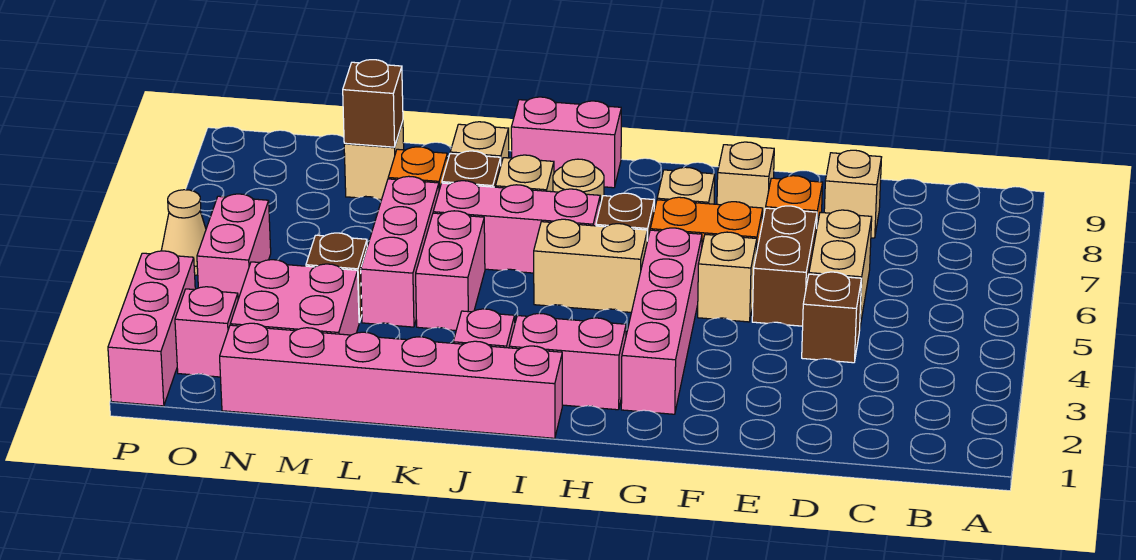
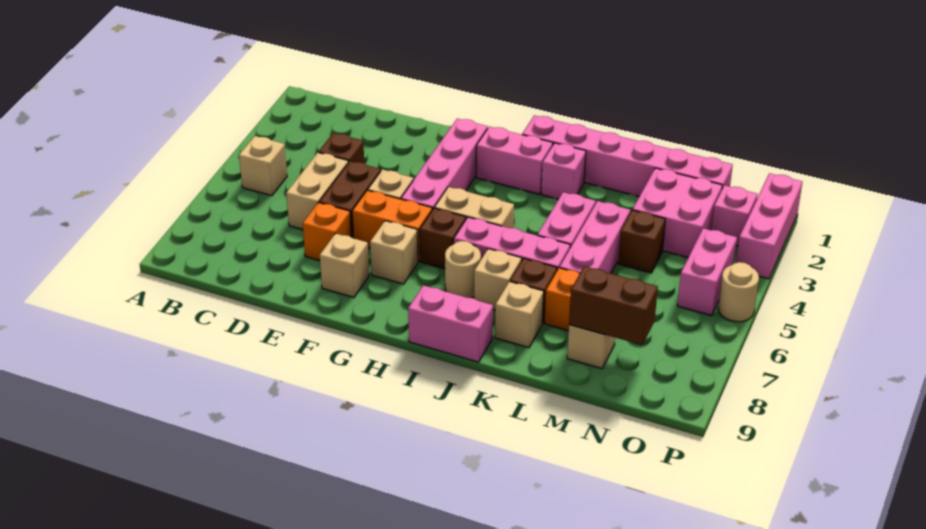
tan 1x1 brick [824,150,882,238] -> tan 1x1 brick moved to [239,136,287,196]
brown 1x1 brick [343,60,403,147] -> brown 1x2 brick [569,266,658,345]
tan 1x1 cone [161,190,206,275] -> tan 1x1 round brick [718,262,759,322]

